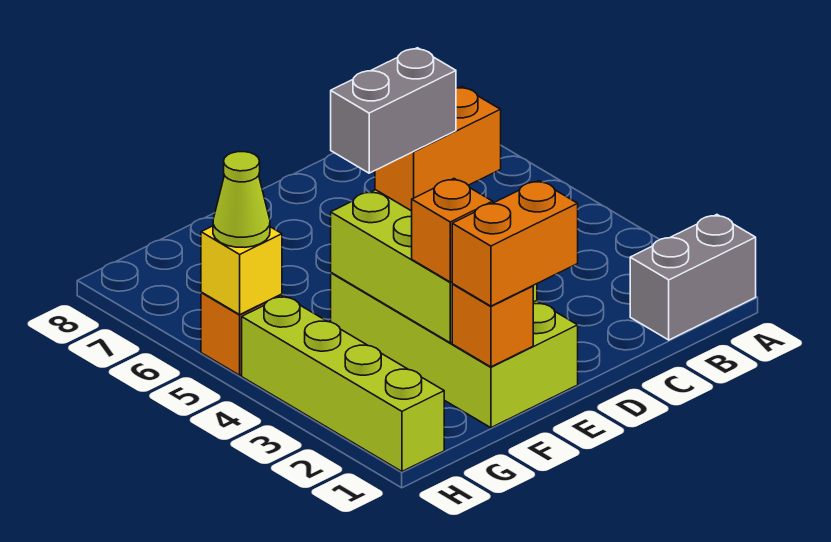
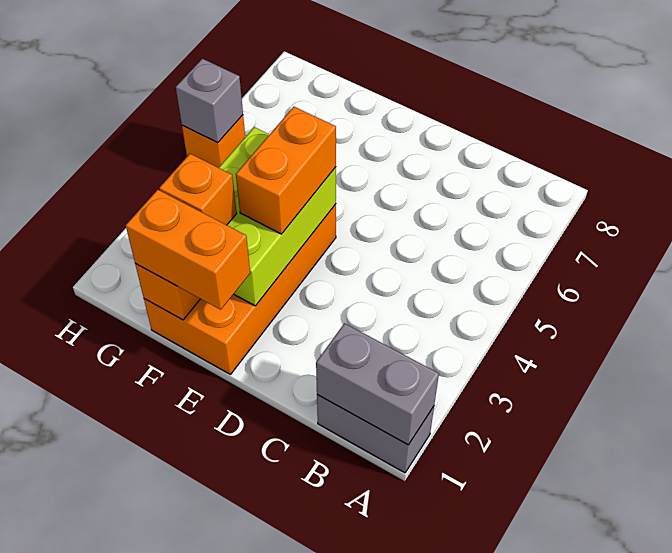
orange 1x2 brick [375,87,501,211] -> orange 1x2 brick turned to [236,107,336,234]
lime 2x4 brick [331,273,578,428] -> orange 2x4 brick [144,204,336,374]
grey 1x2 brick [331,48,456,173] -> grey 1x2 brick moved to [316,323,439,445]
lime 1x4 brick [242,296,444,471] -> none
yellow 1x1 brick [201,226,282,314] -> grey 1x1 brick [176,59,243,143]
lime 1x1 cone [213,152,270,247] -> none

